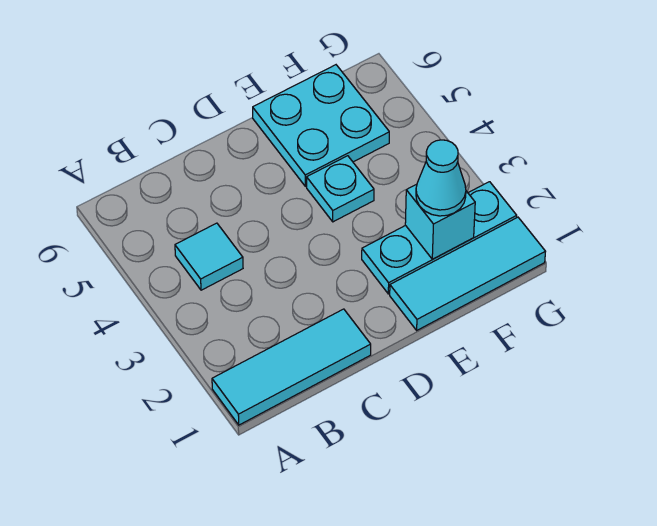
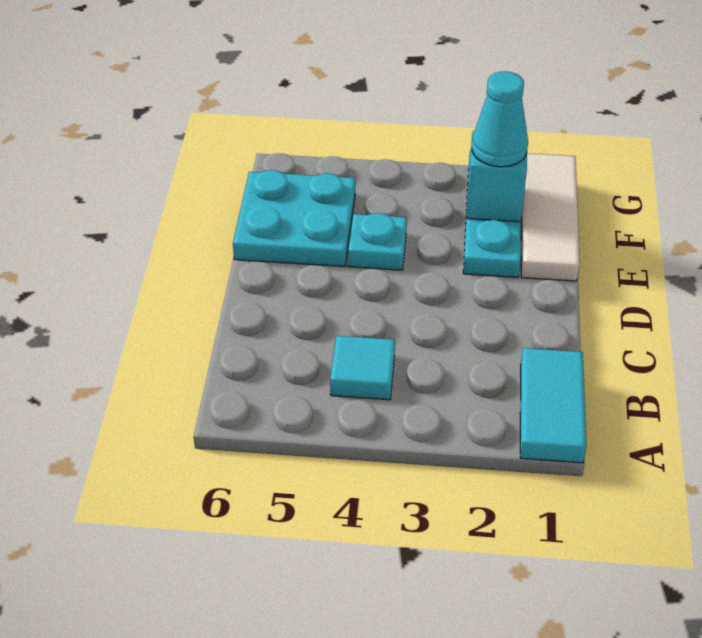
cyan 1x3 tile [212,309,371,425] -> cyan 1x2 tile [520,348,586,463]
cyan 1x3 tile [390,217,546,330] -> white 1x3 tile [521,153,580,281]

